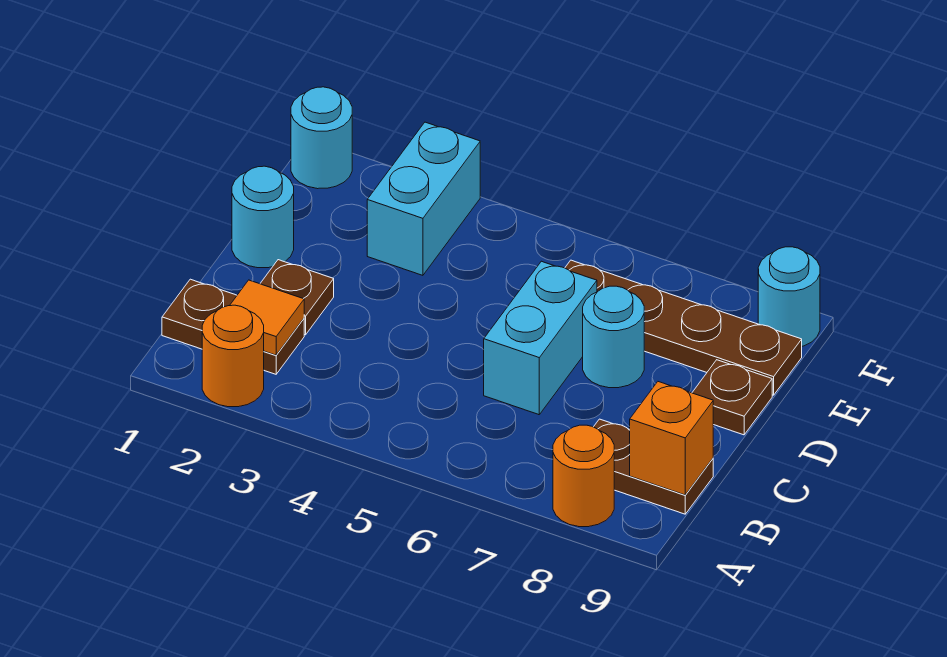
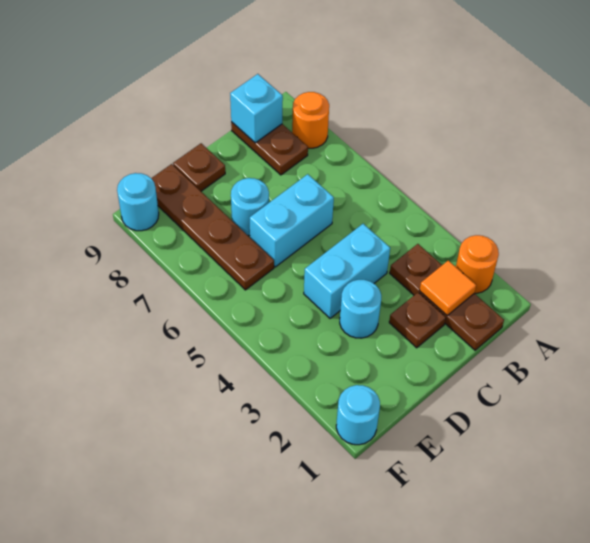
brown 1x2 plate [162,279,304,374] -> brown 1x3 plate [390,244,504,350]
orange 1x1 brick [630,382,713,495] -> cyan 1x1 brick [230,74,283,143]
cyan 1x1 round brick [232,166,294,268] -> cyan 1x1 round brick moved to [340,280,381,338]
cyan 1x2 brick [367,122,480,275] -> cyan 1x2 brick moved to [304,224,390,318]

